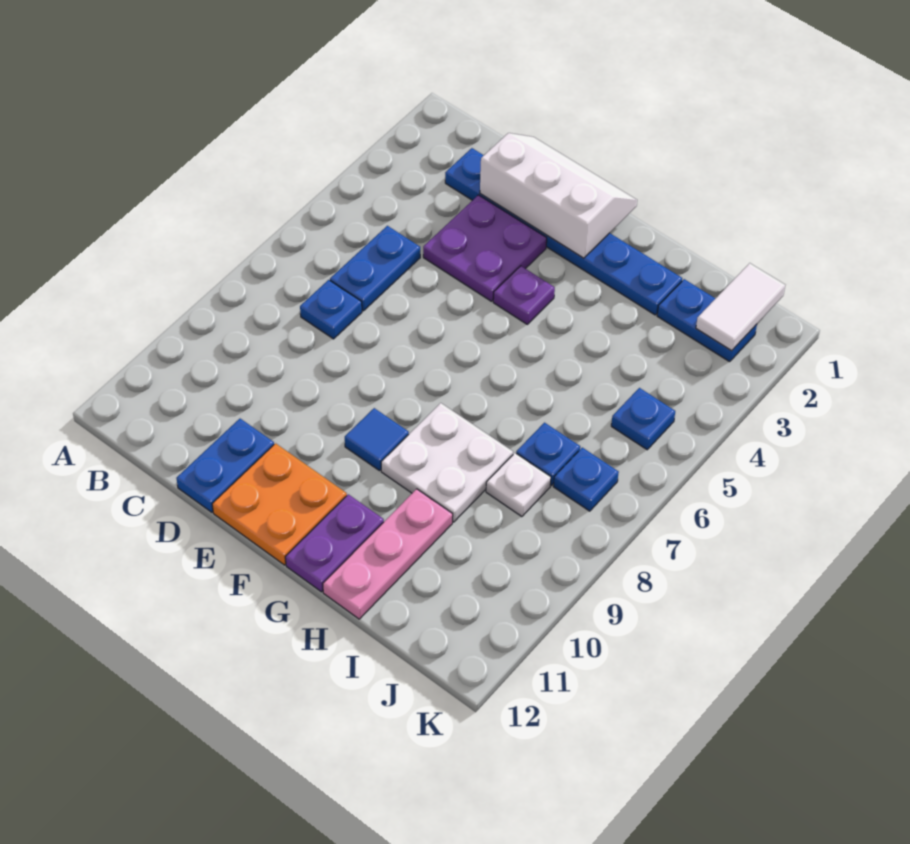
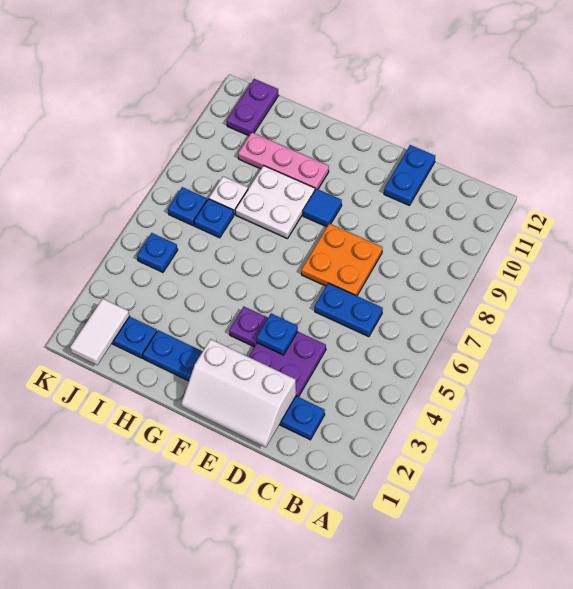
blue 1x2 plate [330,226,420,311] -> blue 1x2 plate turned to [314,283,383,337]
blue 1x1 plate [300,280,362,339] -> blue 1x1 plate moved to [256,314,298,355]
orange 2x2 plate [212,443,347,565] -> orange 2x2 plate moved to [301,223,382,296]
purple 1x2 plate [285,494,384,592] -> purple 1x2 plate moved to [227,79,278,136]
pink 1x3 plate [323,489,453,619] -> pink 1x3 plate turned to [238,132,329,190]

